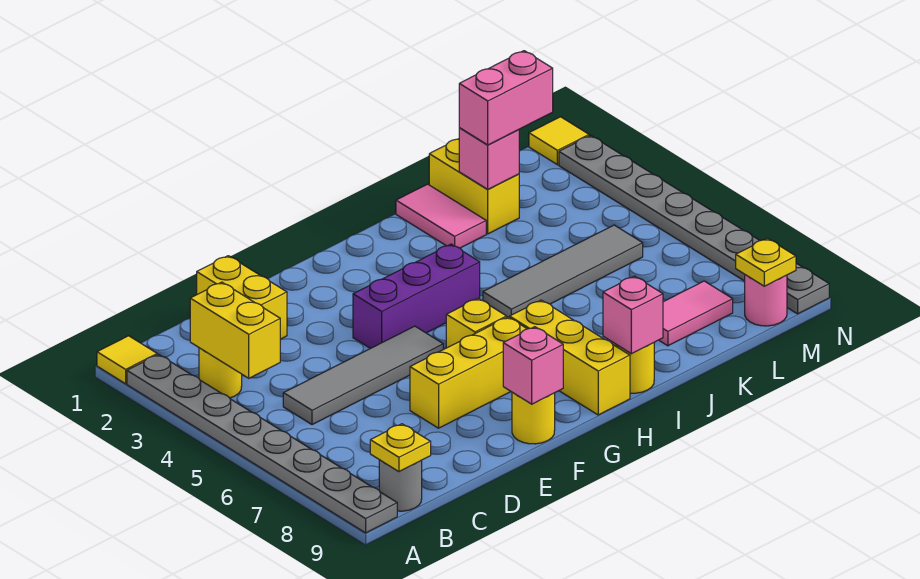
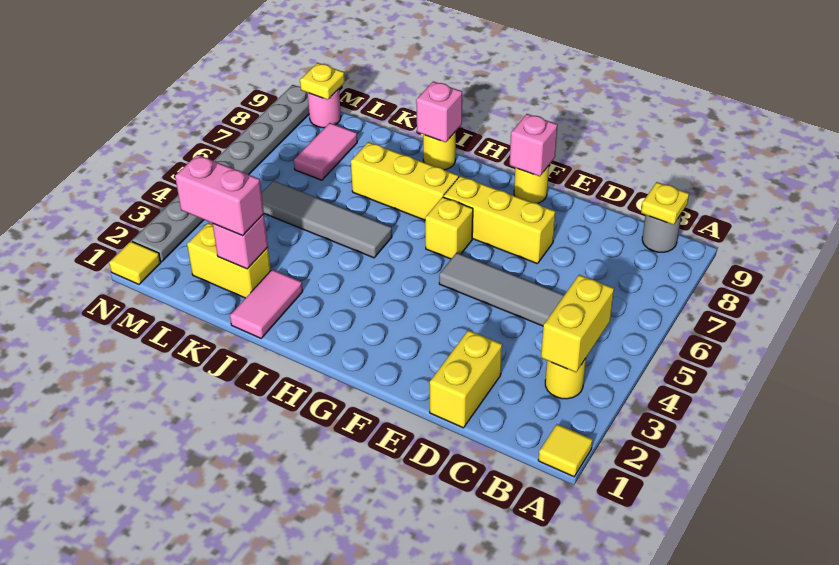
grey 1x8 plate [127,355,397,533] -> none
purple 1x3 brick [353,244,480,349] -> none
yellow 1x3 brick [510,300,630,415] -> yellow 1x3 brick turned to [351,142,459,220]
yellow 1x2 brick [429,139,519,234] -> yellow 1x2 brick turned to [187,223,271,298]
pink 1x2 tile [659,281,733,346] -> pink 1x2 tile turned to [294,123,357,180]

